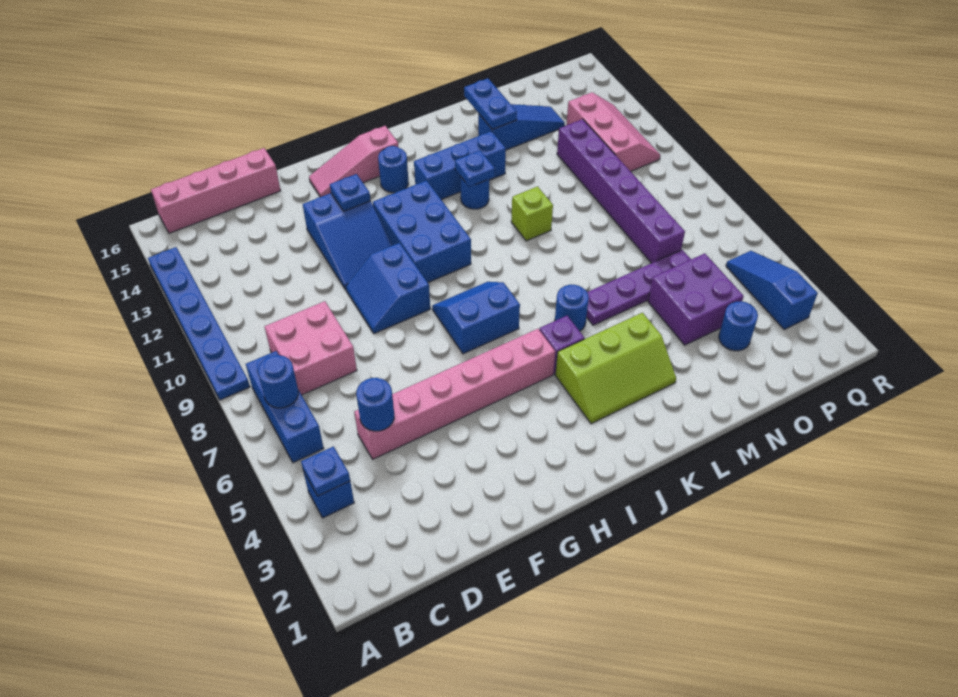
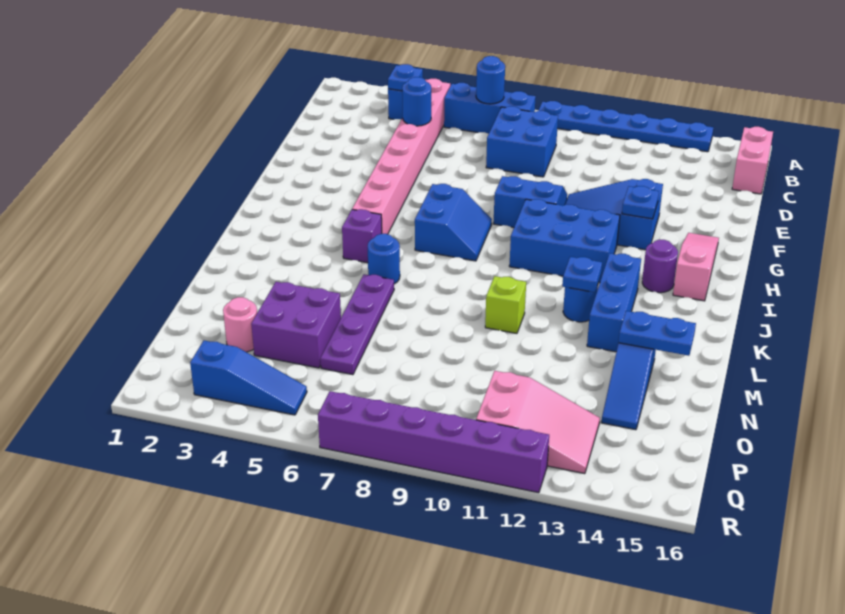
pink 1x4 brick [151,148,281,233] -> pink 1x2 brick [732,127,773,194]
pink 2x2 brick [264,301,357,395] -> blue 2x2 brick [486,106,558,177]
pink 1x6 brick [354,329,555,459] -> pink 1x8 brick [352,79,450,234]
blue 1x1 round brick [378,146,408,193] -> purple 1x1 round brick [642,239,678,293]
lime 2x3 slope [555,313,676,424] -> none
blue 1x1 round brick [719,301,758,351] -> pink 1x1 round brick [223,297,257,352]
purple 1x6 brick [557,119,685,263] -> purple 1x6 brick moved to [318,391,549,493]
pink 2x3 slope [566,93,660,171] -> pink 2x3 slope turned to [476,371,600,474]

